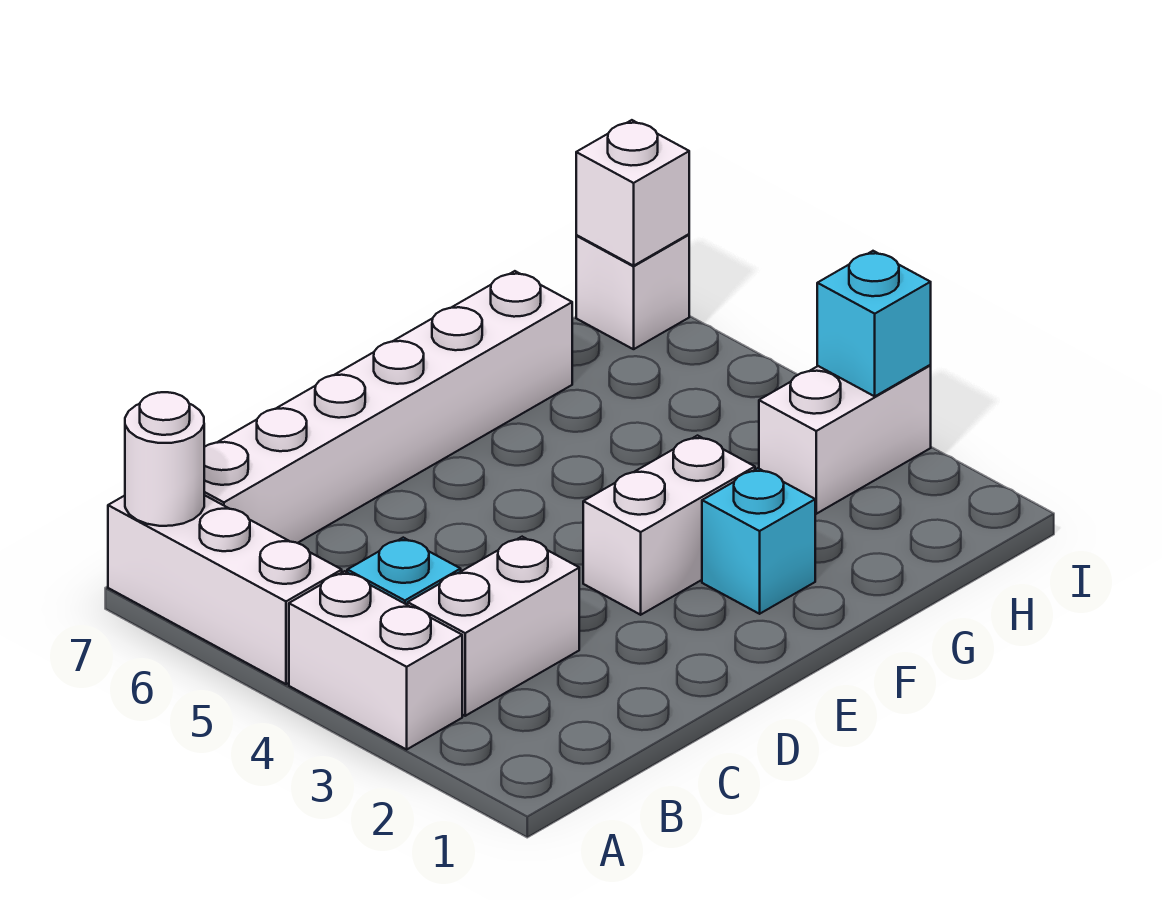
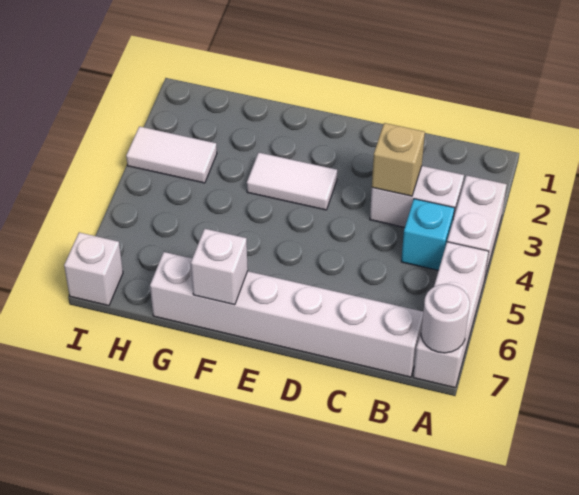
none -> tan 1x1 brick [372,123,425,196]
white 1x2 brick [583,436,755,615] -> white 1x2 tile [247,152,337,210]
cyan 1x1 brick [702,468,815,614] -> none
white 1x2 brick [759,365,931,514] -> white 1x2 tile [126,126,217,183]
cyan 1x1 brick [817,251,931,396] -> none
white 1x1 brick [576,120,689,266] -> white 1x1 brick moved to [191,229,248,305]

